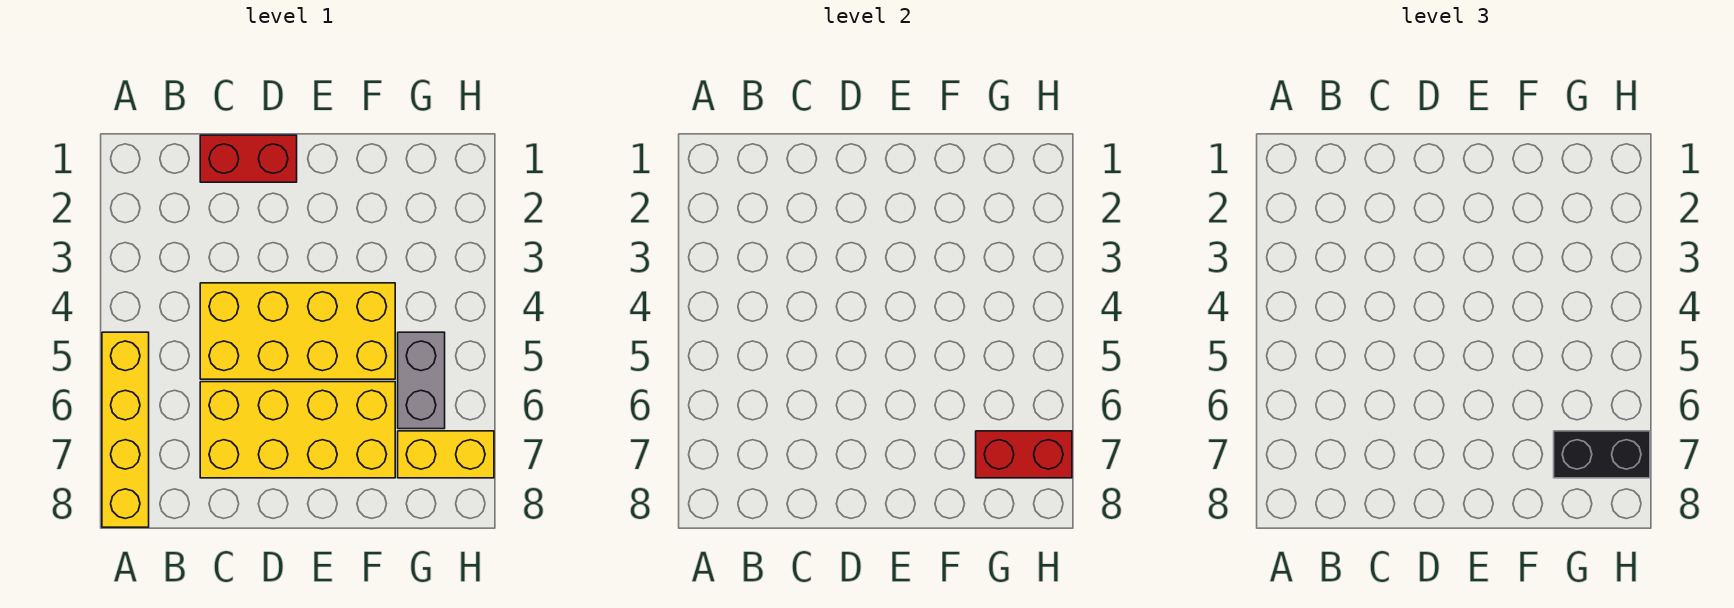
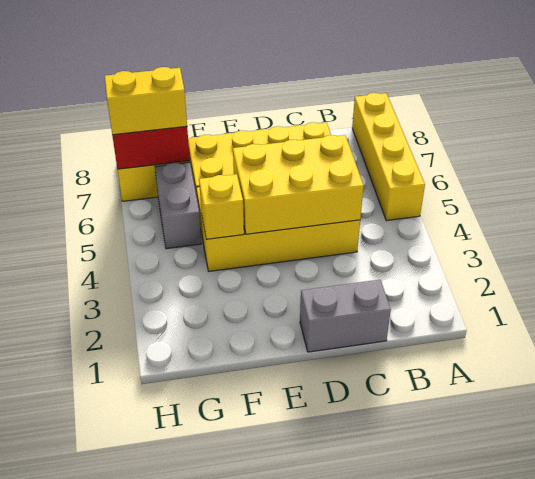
red 1x2 brick [200,135,297,182] -> grey 1x2 brick [300,280,391,352]
none -> yellow 2x3 brick [233,135,364,234]
none -> yellow 1x1 brick [199,174,244,239]
black 1x2 brick [1554,431,1650,478] -> yellow 1x2 brick [105,67,187,135]

